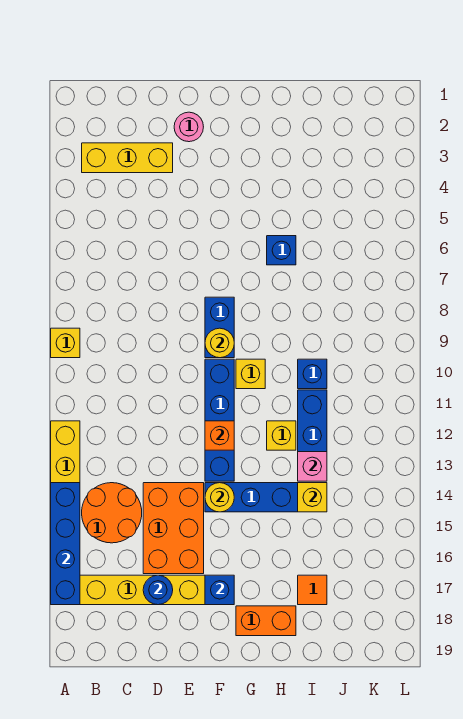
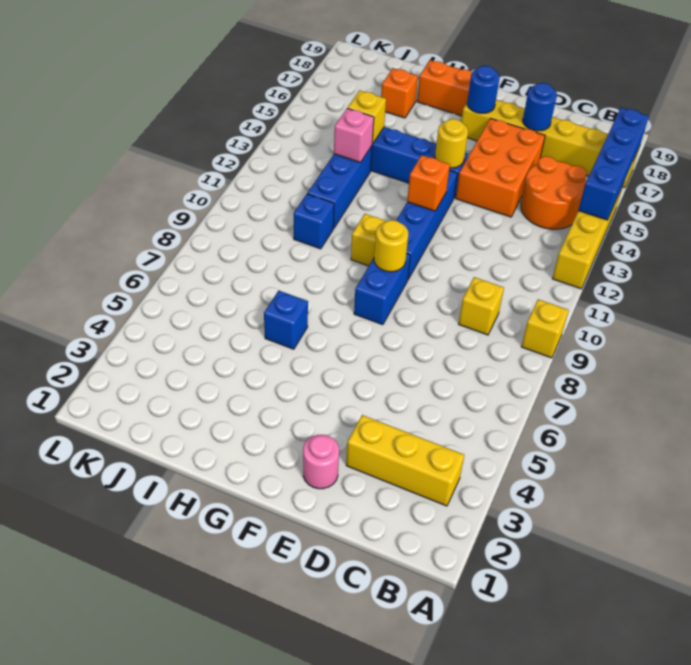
blue 1x1 brick [205,575,234,605] -> blue 1x1 round brick [467,66,500,113]
yellow 1x1 brick [267,421,296,450] -> yellow 1x1 brick moved to [459,277,504,335]
orange 1x1 tile [298,575,327,605] -> orange 1x1 brick [381,68,418,118]

